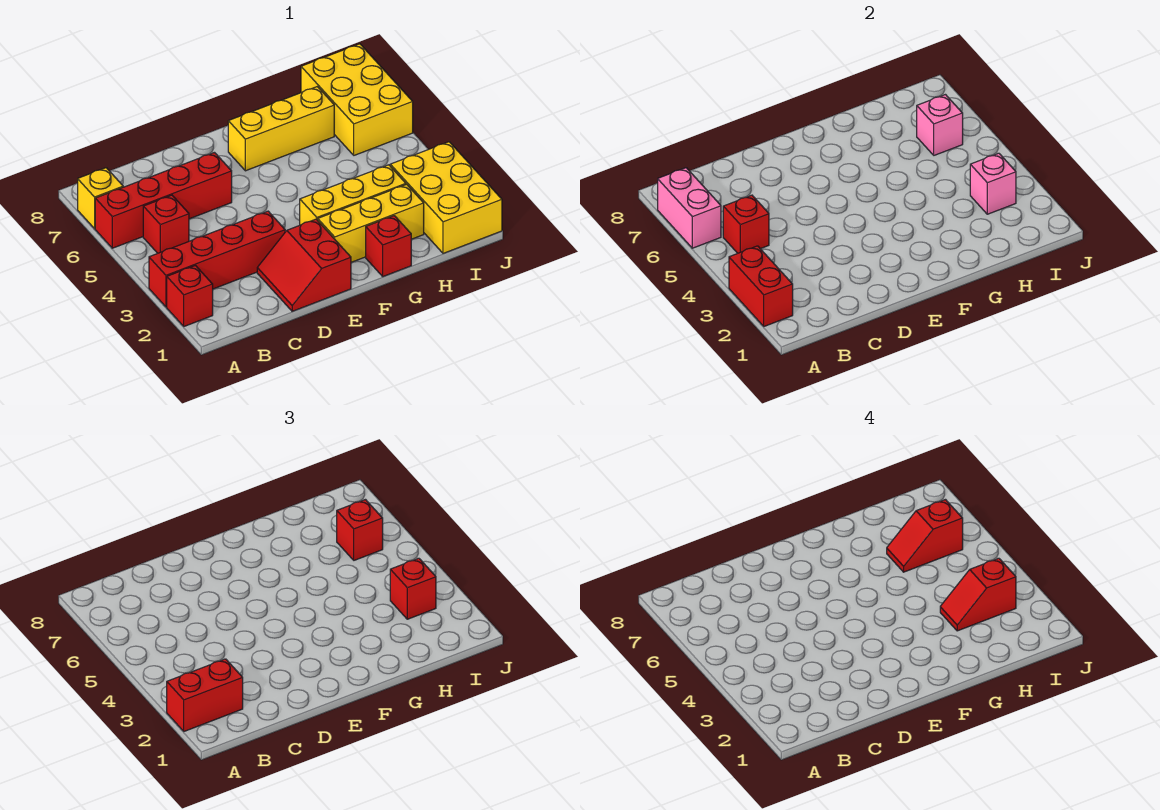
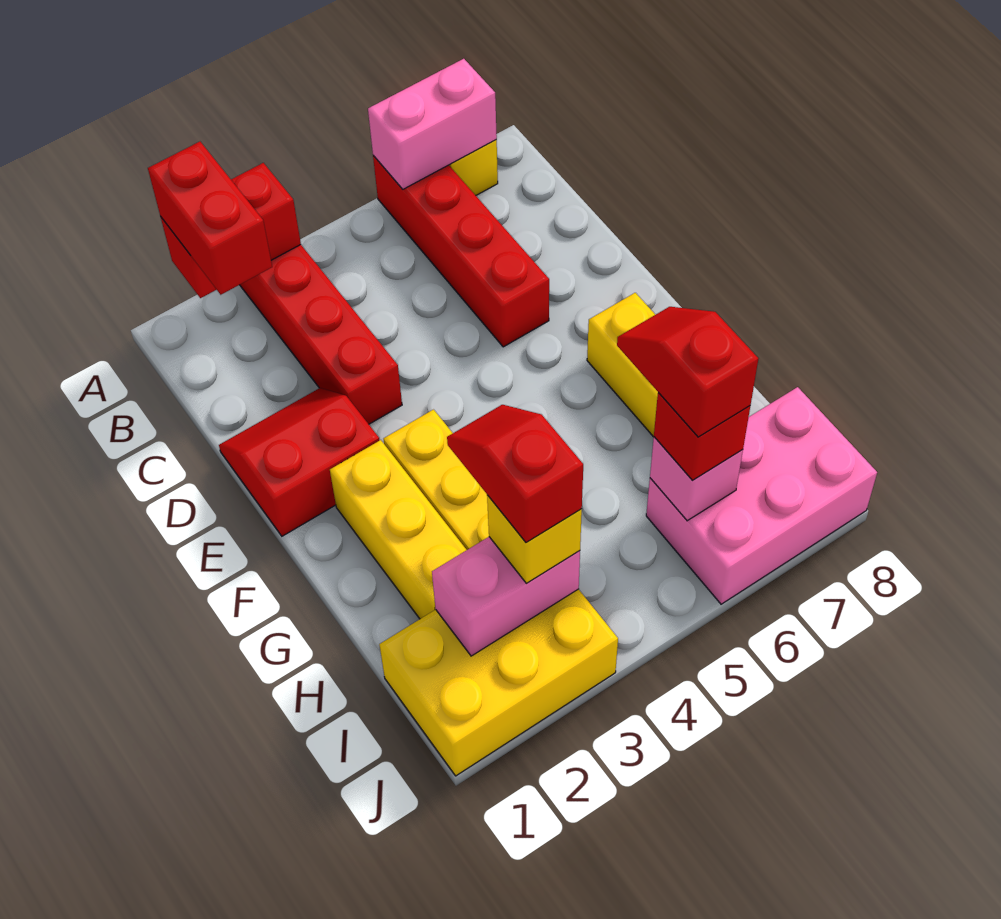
red 1x1 brick [167,266,213,326] -> none
red 1x1 brick [143,195,189,253] -> none
red 1x1 brick [723,195,769,253] -> none
red 1x1 brick [366,216,411,277] -> none
pink 1x1 brick [970,153,1016,214] -> pink 1x2 brick [432,537,580,656]
red 1x1 brick [390,558,436,619] -> yellow 1x1 brick [487,495,582,583]
yellow 2x3 brick [301,44,413,155] -> pink 2x3 brick [646,387,877,604]

